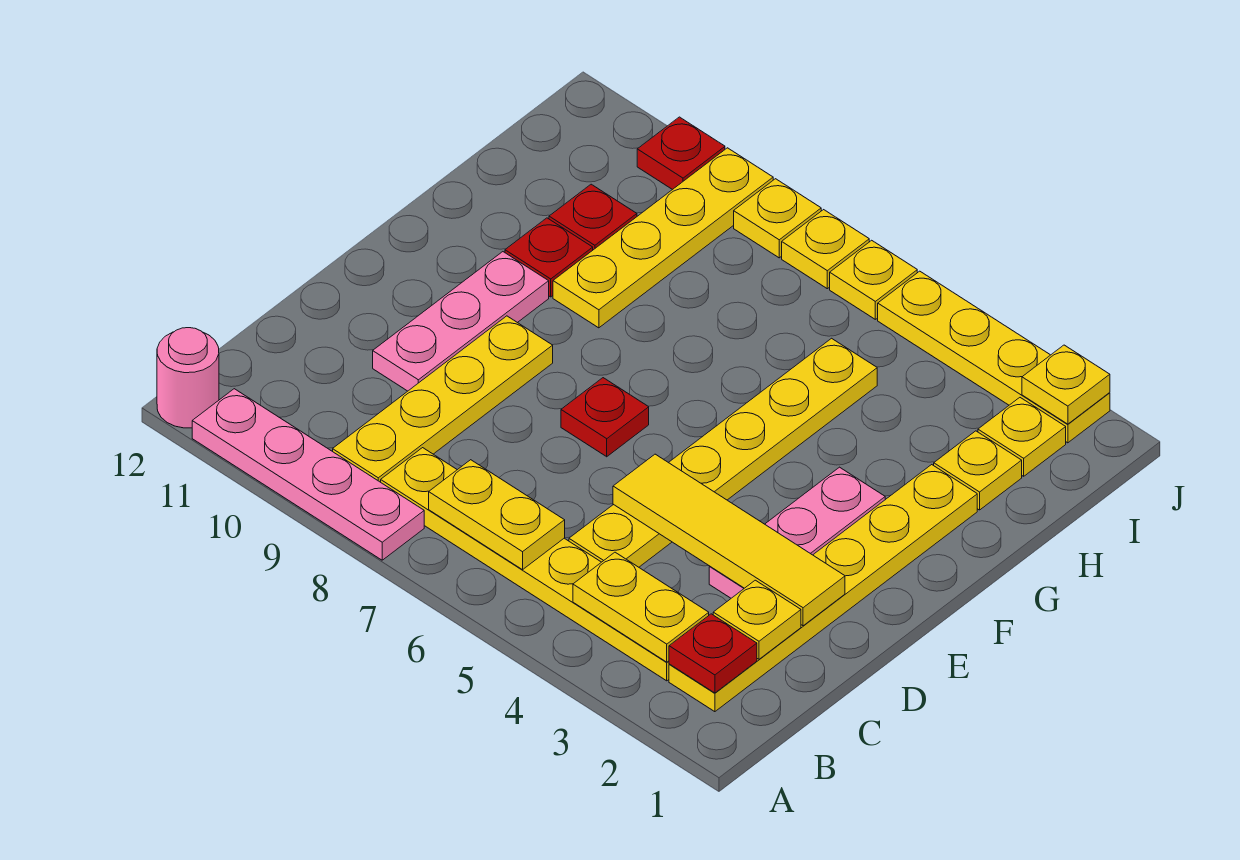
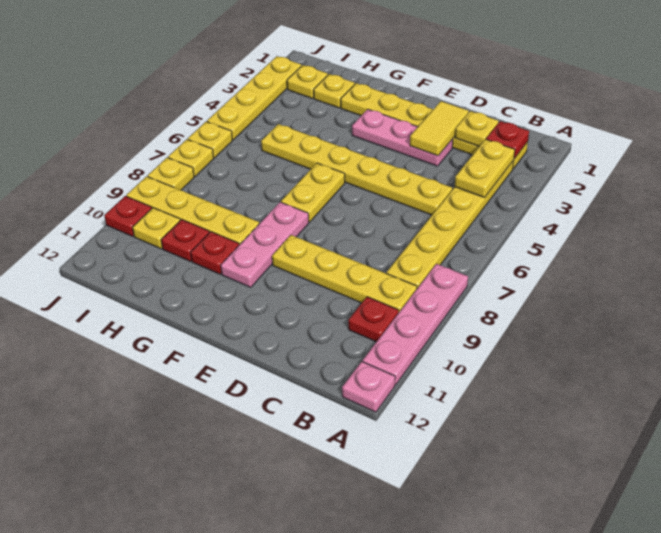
pink 1x1 round brick [157,328,219,428] -> pink 1x1 plate [342,362,395,412]
yellow 1x2 plate [429,460,565,570] -> yellow 1x2 plate moved to [281,163,345,222]
yellow 1x4 tile [613,454,845,626] -> yellow 1x2 tile [410,101,469,156]
pink 1x3 plate [373,252,549,391] -> pink 1x3 plate turned to [221,202,309,288]
red 1x1 plate [561,378,649,457] -> red 1x1 plate moved to [348,297,399,342]
yellow 1x1 plate [1022,345,1110,424] -> yellow 1x1 plate moved to [132,208,180,249]

